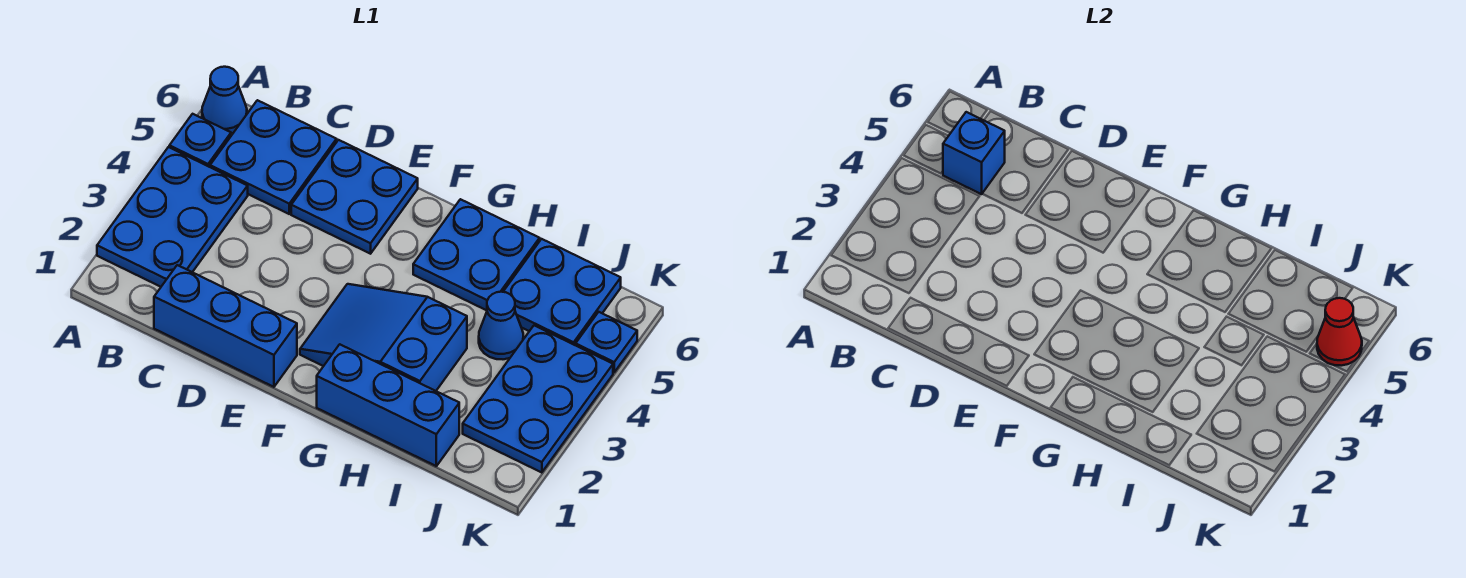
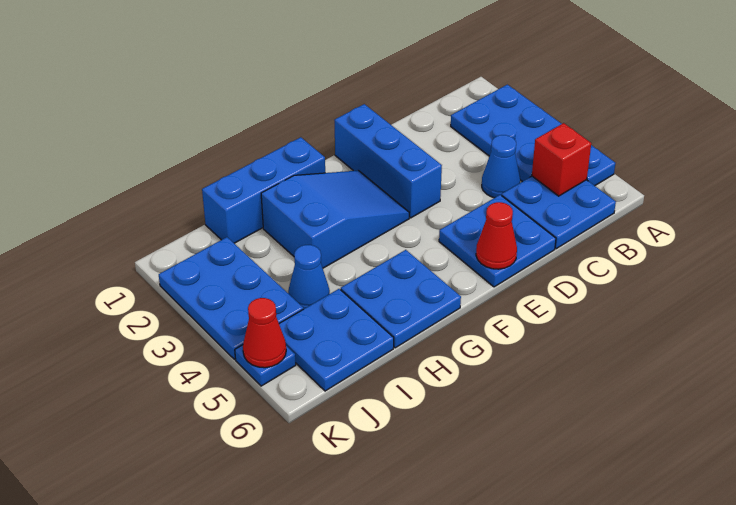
blue 1x1 cone [202,67,247,133] -> blue 1x1 cone moved to [482,135,520,198]
blue 1x1 brick [943,112,1005,194] -> red 1x1 brick [532,123,591,196]
blue 1x3 brick [154,265,297,387] -> blue 1x3 brick turned to [334,104,442,218]
none -> red 1x1 cone [476,202,517,269]

